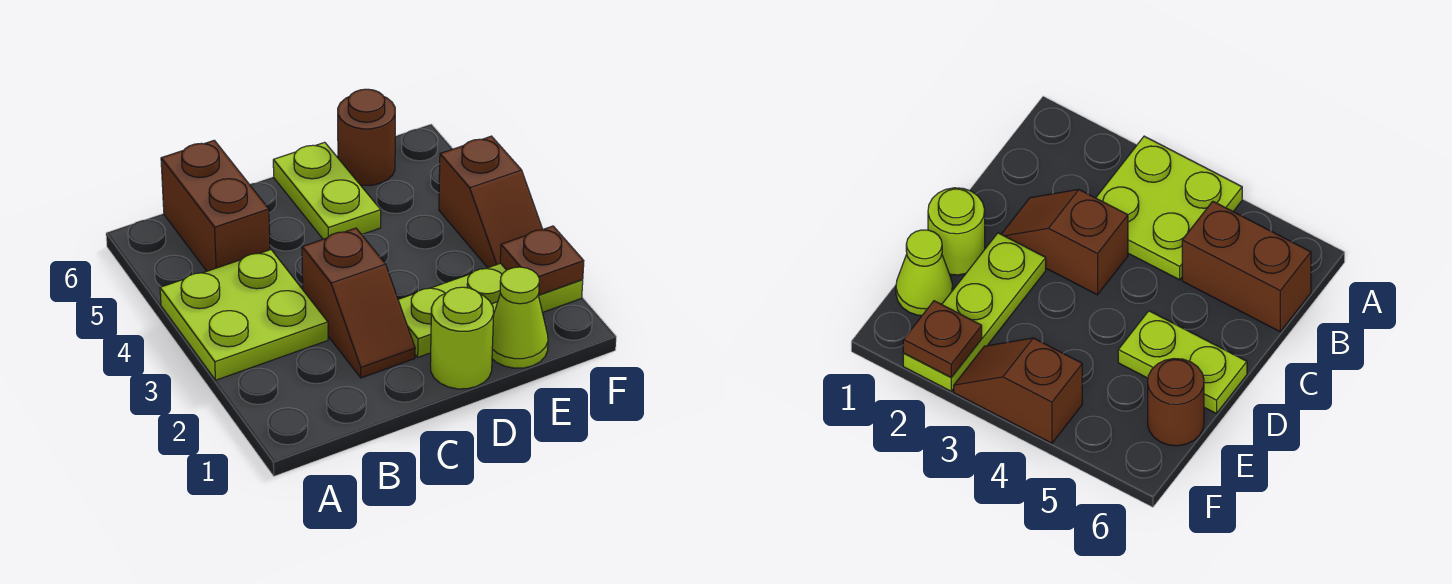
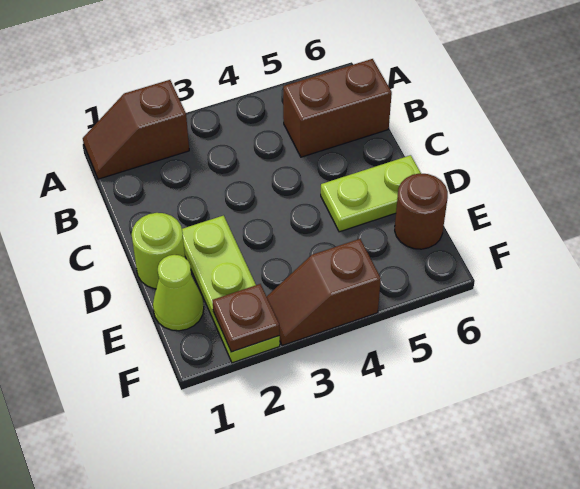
lime 2x2 plate [160,250,328,380] -> none
brown 1x2 slope [302,228,415,378] -> brown 1x2 slope moved to [83,80,189,179]

